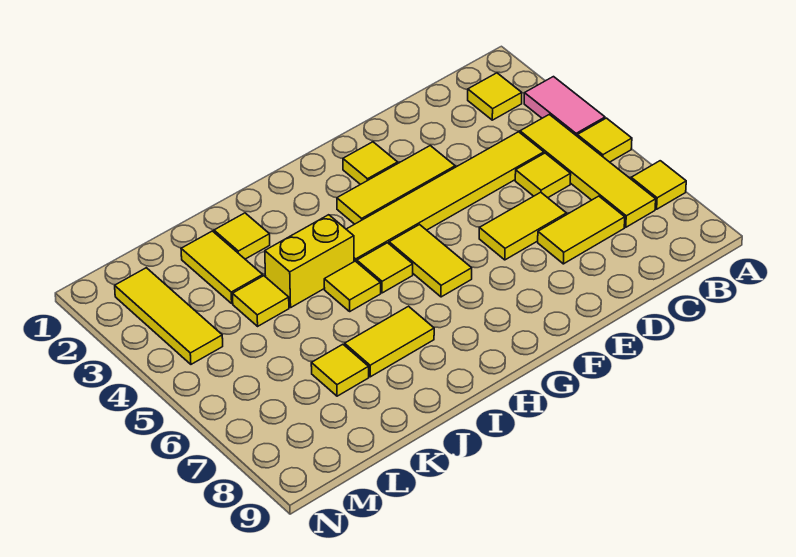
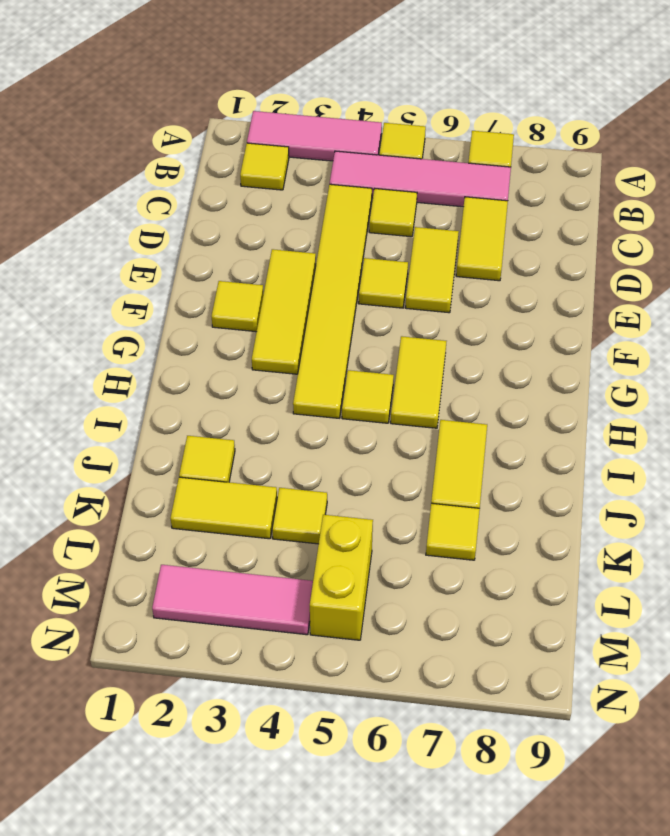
pink 1x2 tile [524,77,605,136] -> pink 1x3 tile [247,111,382,161]
yellow 1x4 tile [520,114,656,227] -> pink 1x4 tile [330,151,511,207]
yellow 1x2 tile [389,225,472,297] -> yellow 1x2 tile turned to [391,336,446,428]
yellow 1x2 brick [265,215,354,307] -> yellow 1x2 brick moved to [310,515,373,640]
yellow 1x1 tile [324,261,381,311] -> yellow 1x1 tile moved to [359,258,408,308]
yellow 1x3 tile [115,268,223,364] -> pink 1x3 tile [152,565,313,635]

